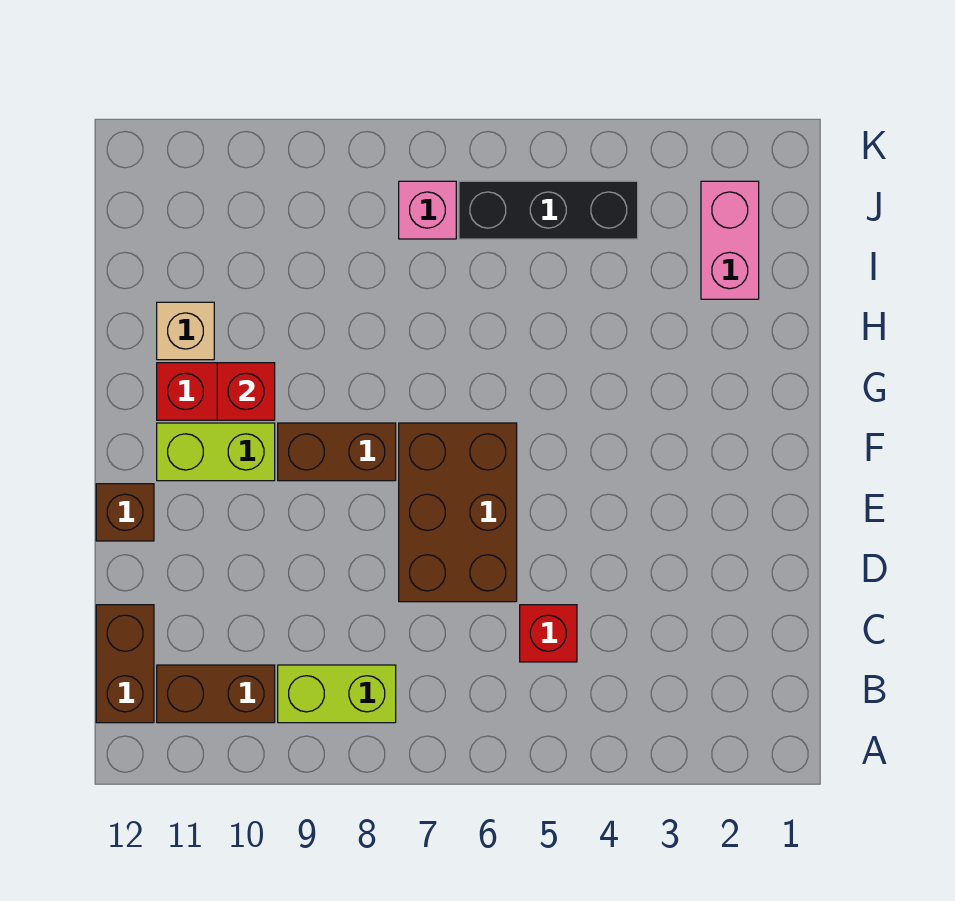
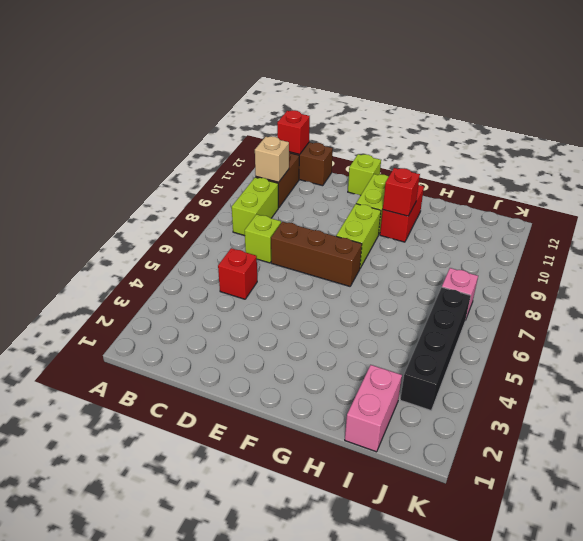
none -> red 1x1 brick [277,110,310,154]
none -> lime 1x1 brick [245,214,281,263]
brown 2x3 brick [399,423,517,602] -> brown 1x3 brick [271,222,362,286]
brown 1x1 brick [96,484,154,541] -> lime 1x1 brick [348,154,381,195]
brown 1x2 brick [278,423,396,481] -> lime 1x2 brick [336,204,381,268]
tan 1x1 brick [157,302,214,360] -> tan 1x1 brick moved to [255,136,289,182]
pink 1x2 brick [701,181,759,299] -> pink 1x2 brick turned to [345,365,402,452]
black 1x3 brick [459,181,638,239] -> black 1x4 brick [400,287,471,410]

